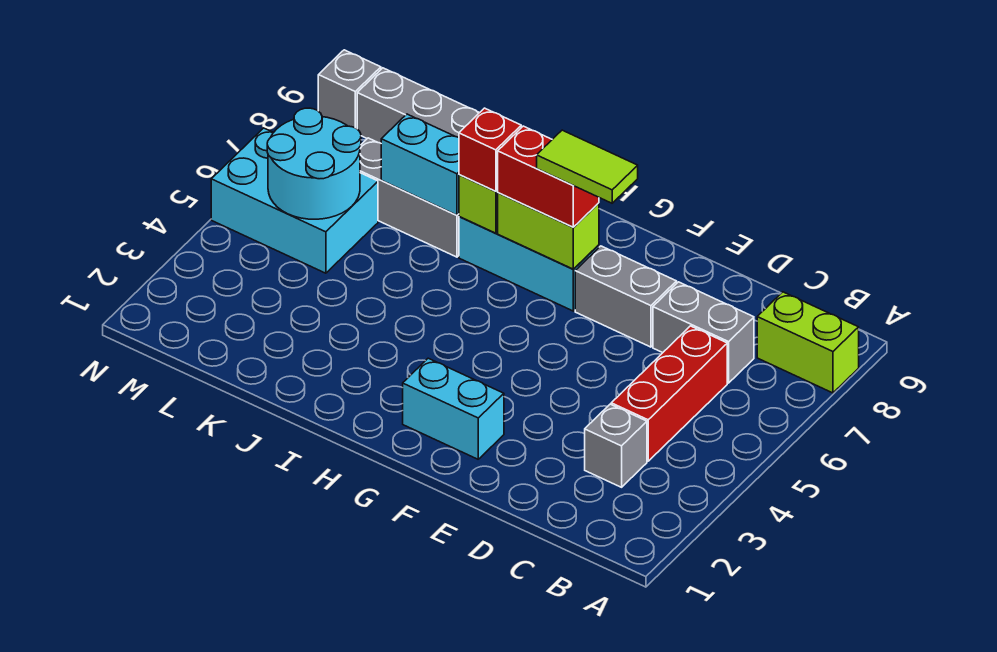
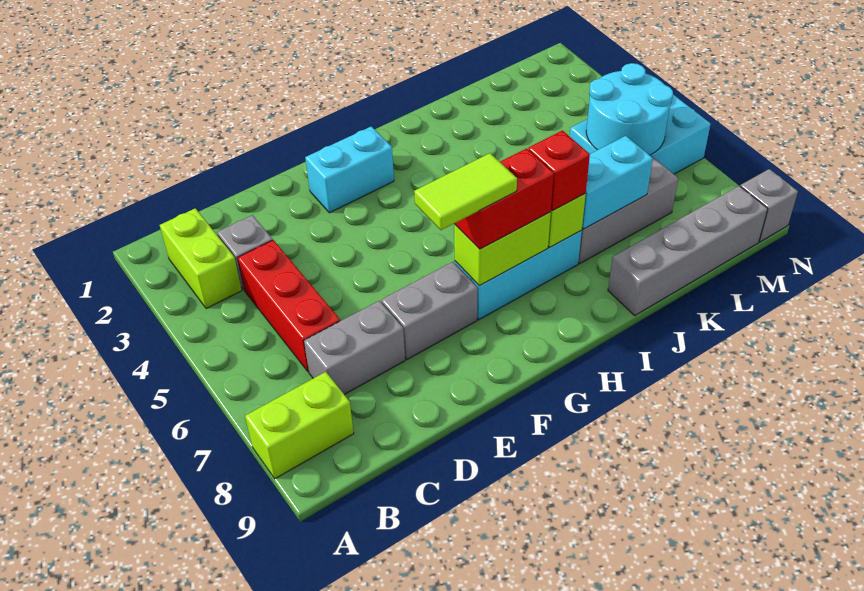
none -> lime 1x2 brick [160,208,242,309]

